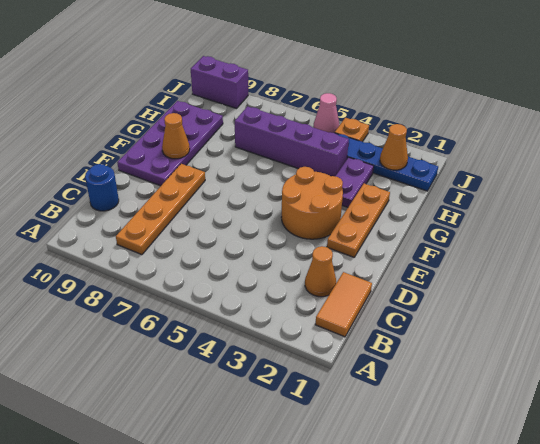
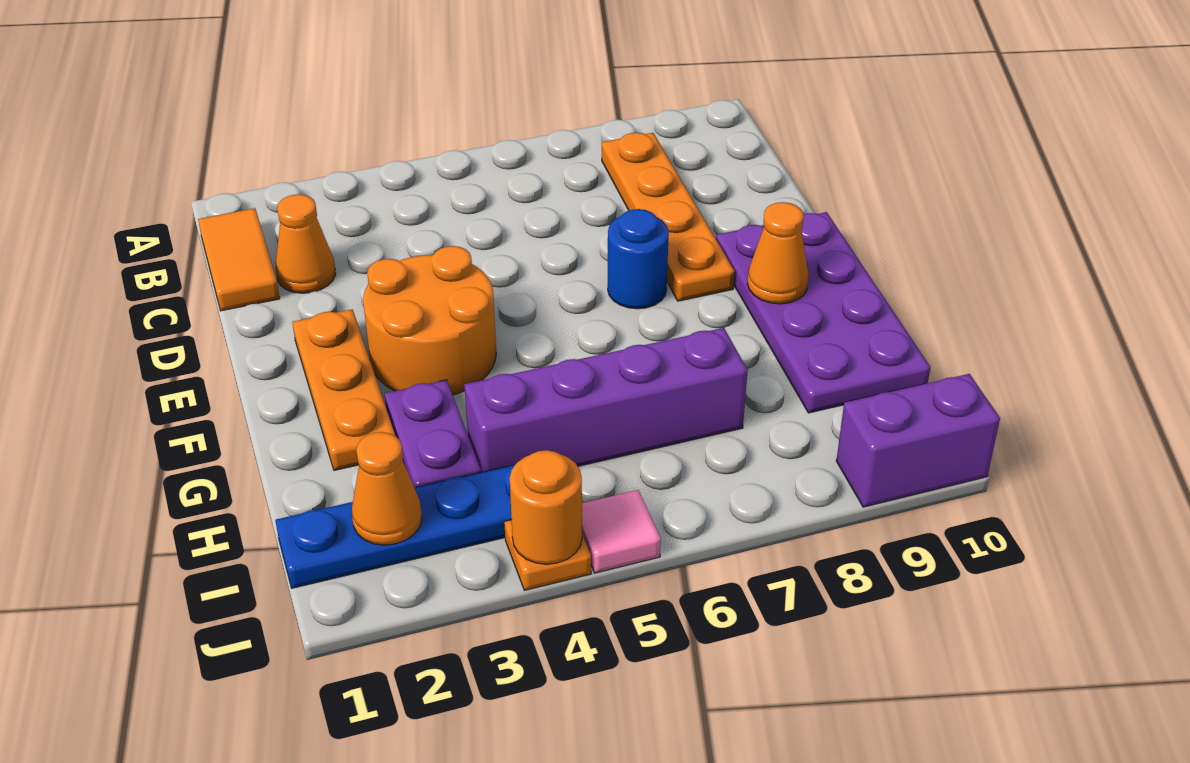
blue 1x1 round brick [85,164,119,211] -> blue 1x1 round brick moved to [608,209,669,309]
none -> orange 1x1 round brick [510,450,582,564]
pink 1x1 cone [314,93,339,133] -> pink 1x1 tile [582,490,661,573]

